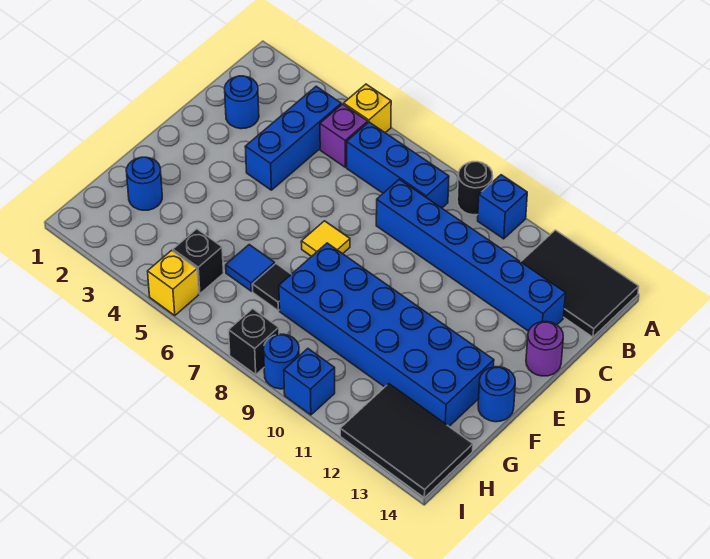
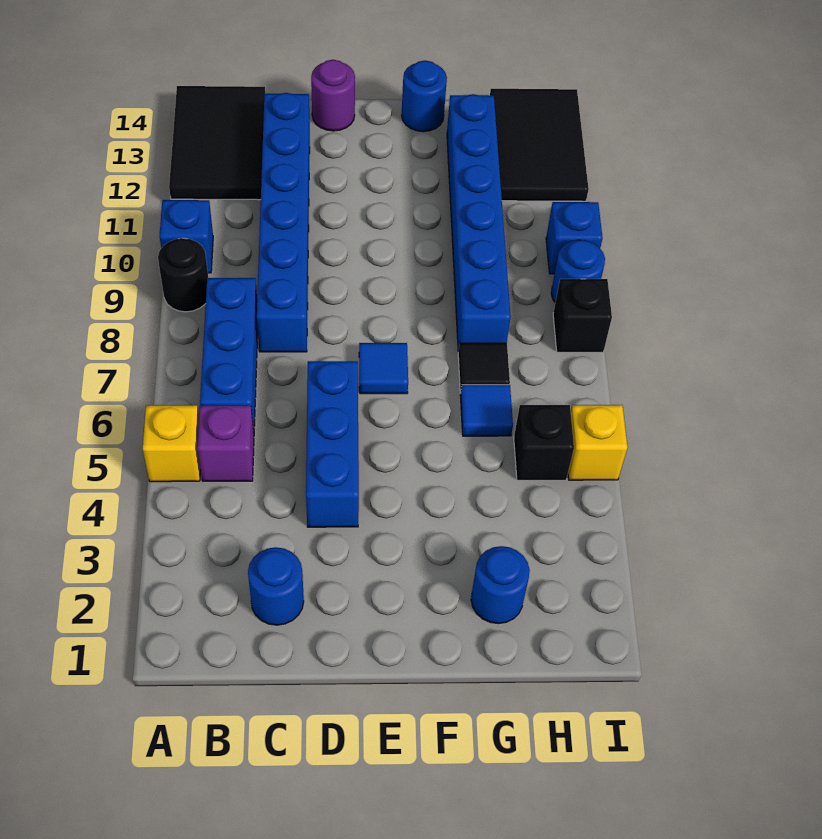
blue 1x3 brick [245,86,341,190] -> blue 1x3 brick turned to [306,361,359,527]
yellow 1x1 tile [301,221,350,256] -> blue 1x1 tile [359,343,408,394]
blue 2x6 brick [279,243,494,426] -> blue 1x6 brick [447,94,511,352]

